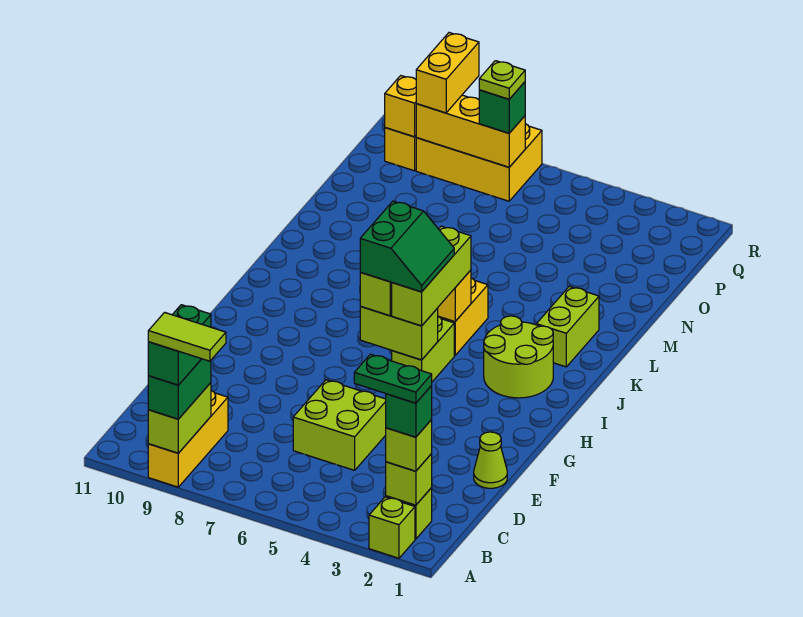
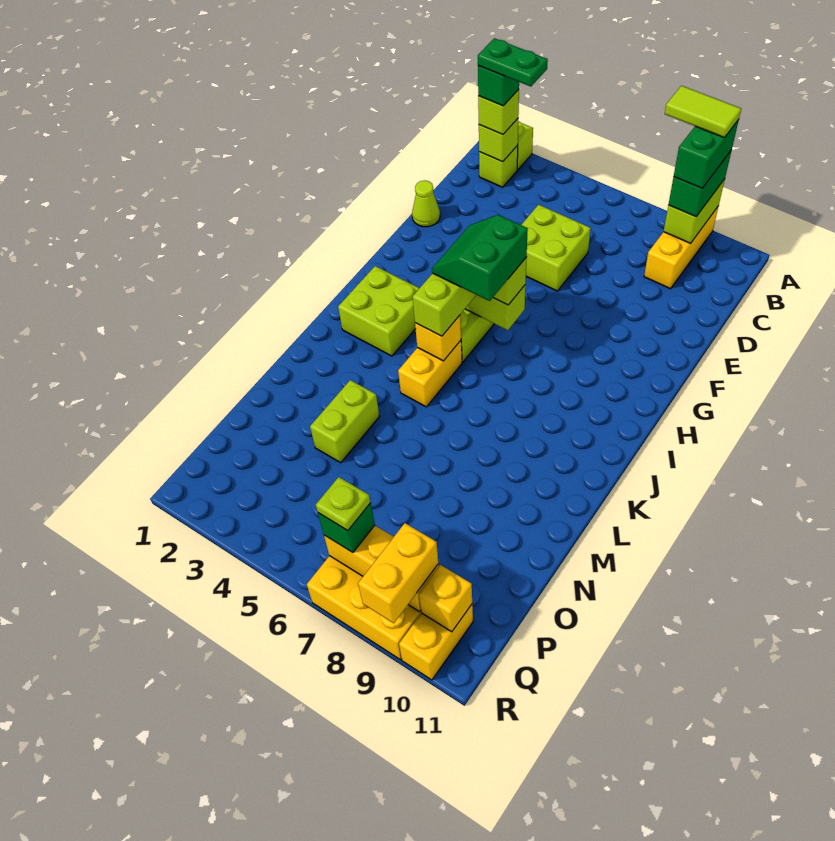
lime 2x2 round brick [484,316,553,398] -> lime 2x2 brick [338,266,419,356]
lime 1x2 brick [536,286,599,367] -> lime 1x2 brick moved to [310,380,380,463]

